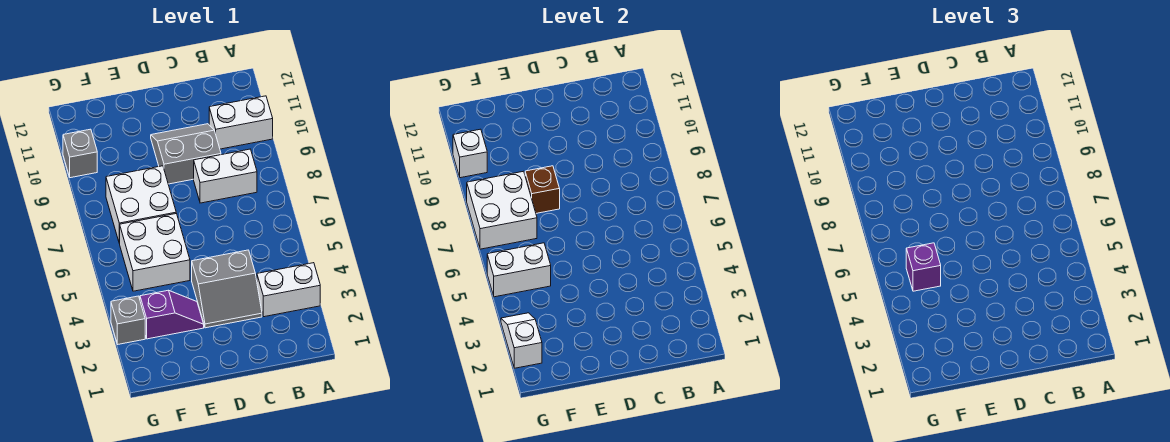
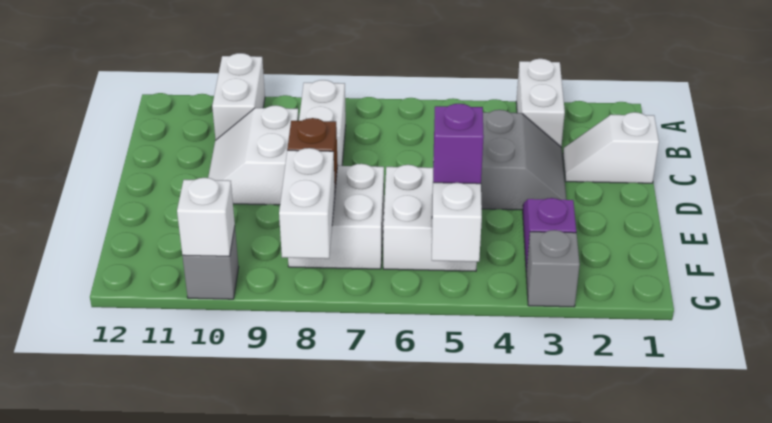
grey 2x2 slope [151,124,221,184] -> white 2x2 slope [208,105,299,205]
white 2x2 brick [467,171,537,249] -> white 1x2 brick [279,148,335,259]
white 1x2 slope [501,313,542,368] -> white 1x2 slope moved to [563,112,659,183]

